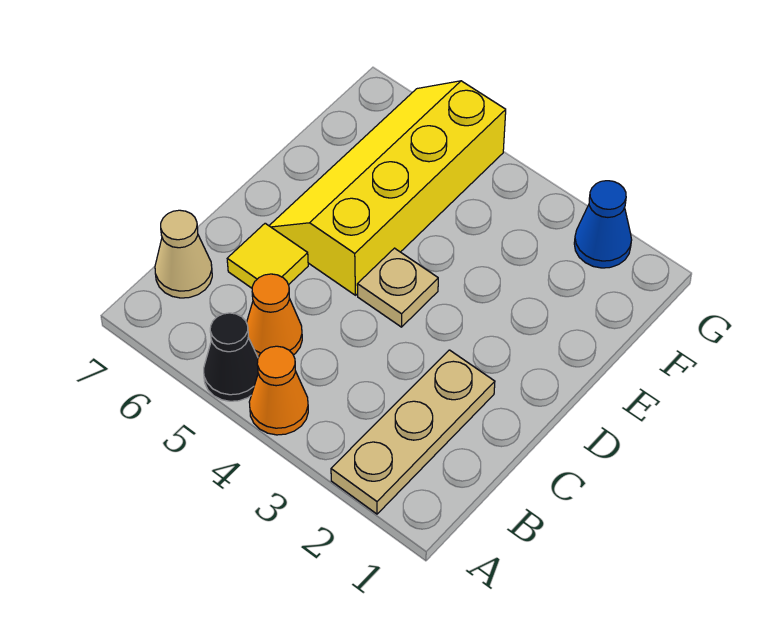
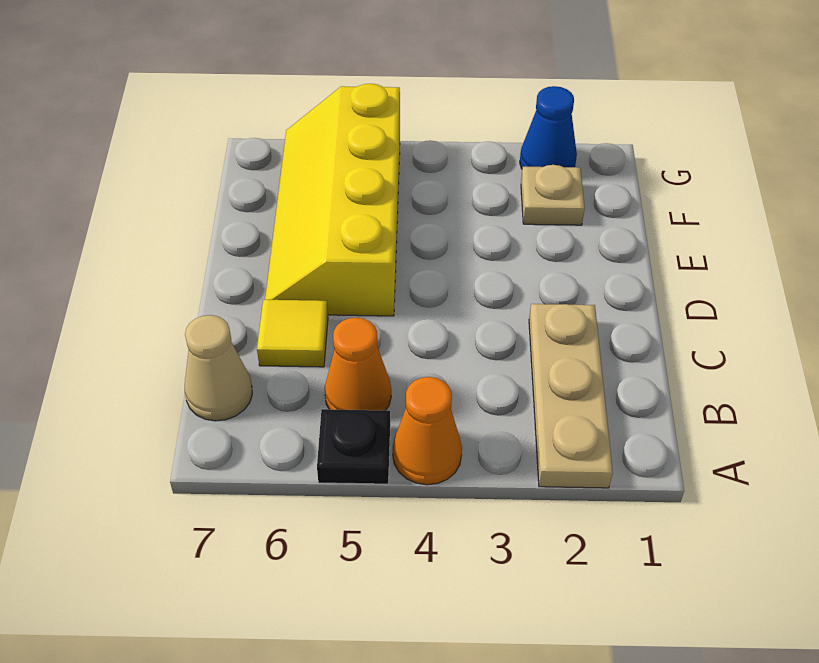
black 1x1 cone [204,313,258,401] -> black 1x1 plate [317,409,390,484]
tan 1x1 plate [357,248,438,327] -> tan 1x1 plate moved to [521,165,585,225]

